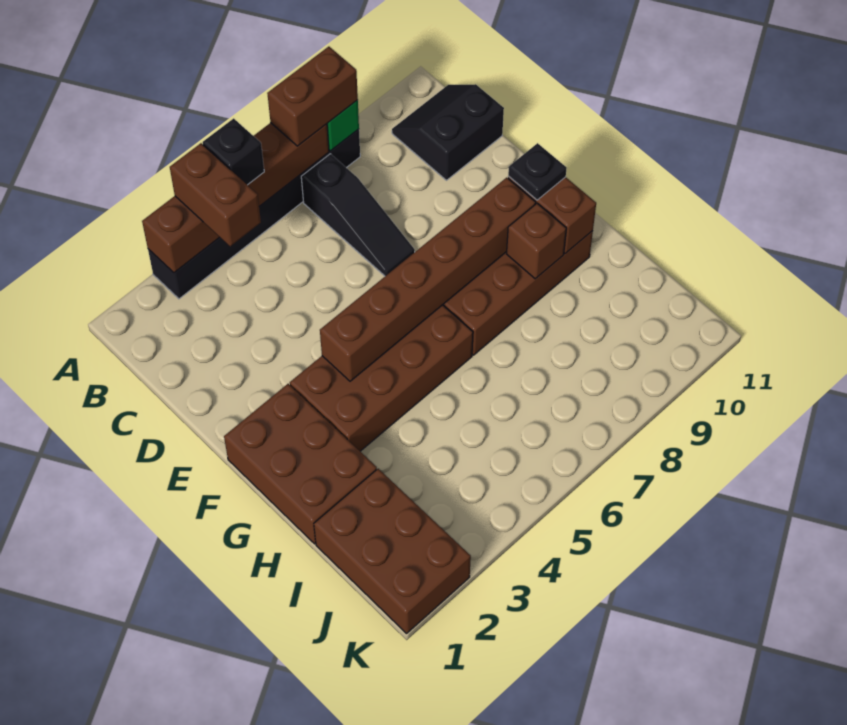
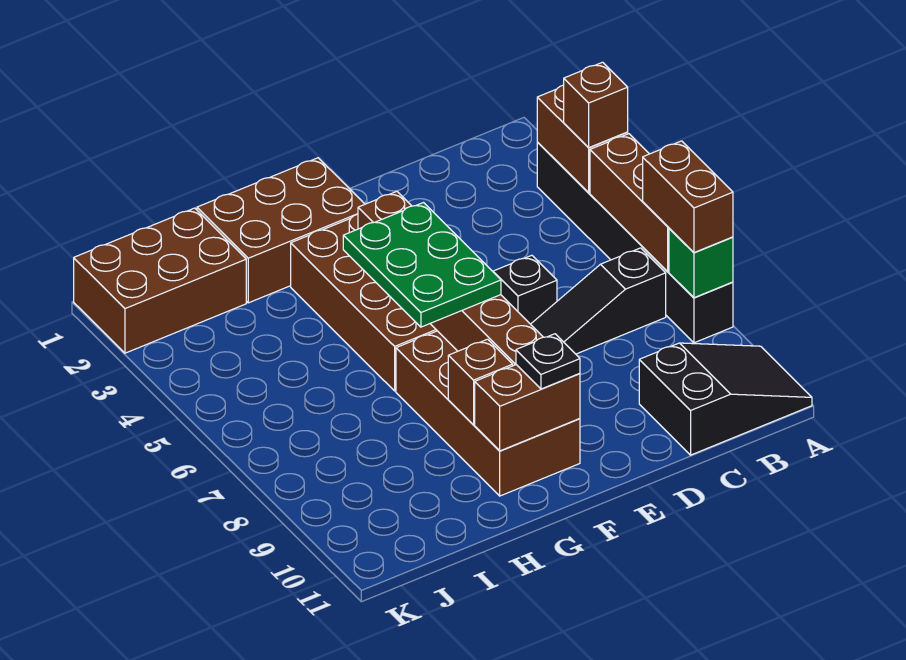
brown 1x2 brick [170,143,261,246] -> brown 1x1 brick [564,62,628,148]
black 1x1 brick [203,118,264,185] -> black 1x1 brick moved to [493,255,557,324]
black 2x2 slope [392,84,504,180] -> black 2x3 slope [639,343,812,455]
none -> green 2x3 plate [343,203,501,327]

